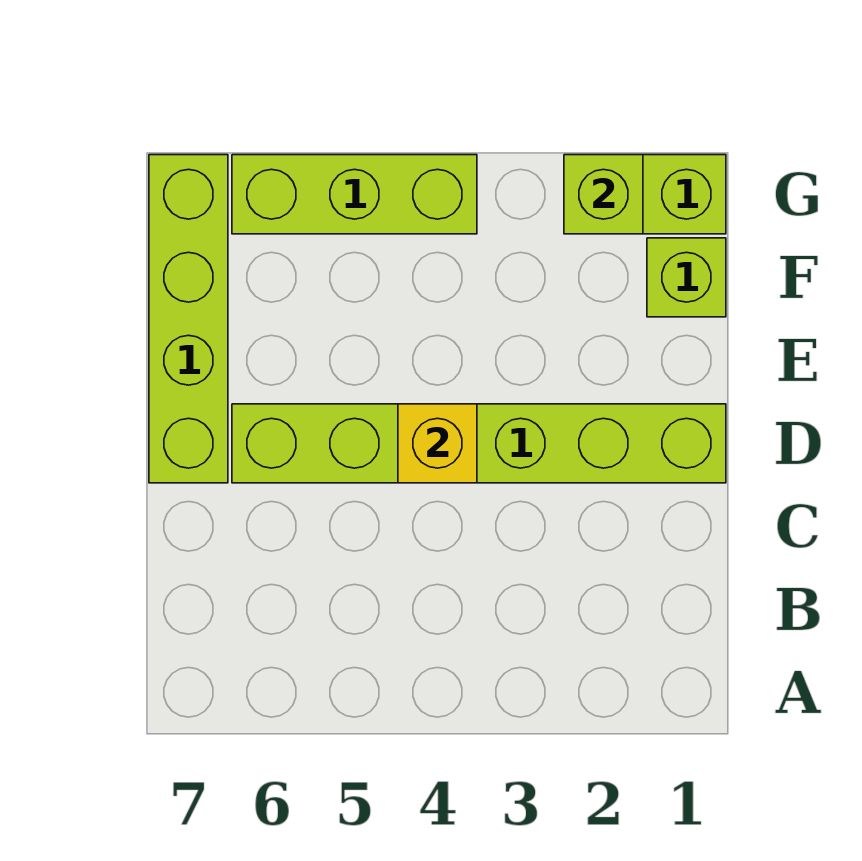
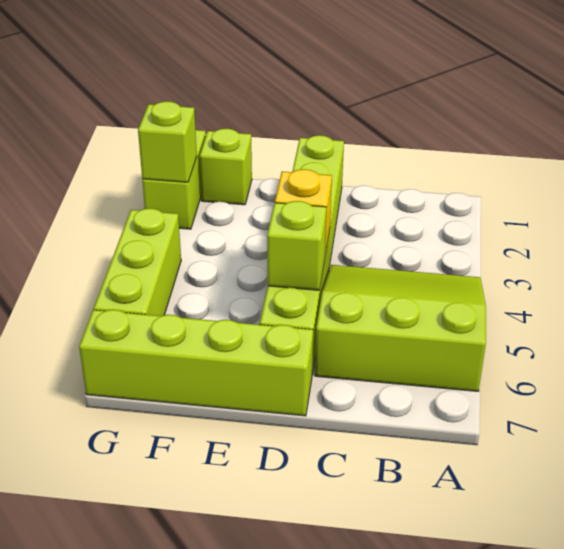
none -> lime 3x3 slope [315,265,486,391]
none -> lime 1x1 brick [267,201,326,290]

